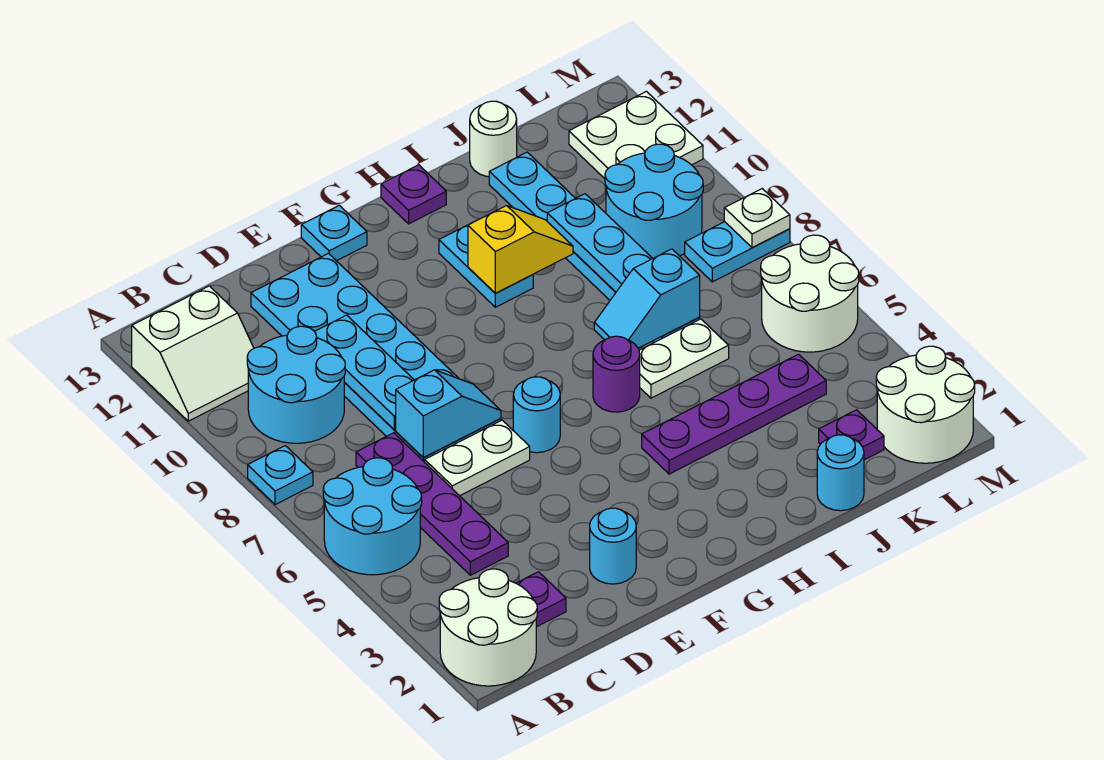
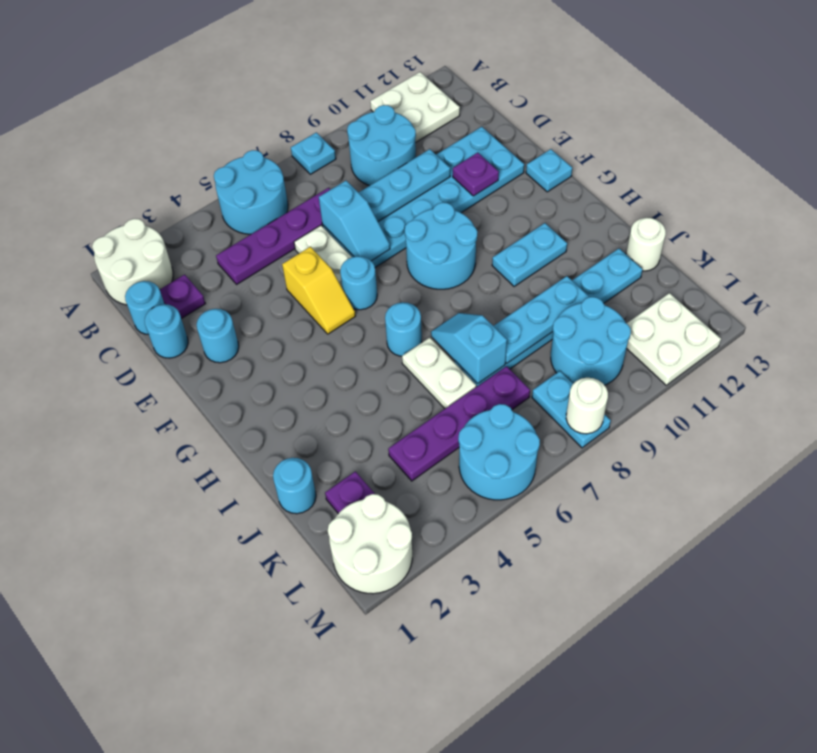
white 2x2 slope [132,286,254,421] -> white 2x2 plate [370,72,460,143]
none -> cyan 1x1 round brick [125,281,164,334]
none -> cyan 1x1 round brick [145,304,188,358]
none -> cyan 2x2 round brick [405,202,477,289]
purple 1x4 plate [642,354,826,474] -> purple 1x4 plate turned to [388,366,530,481]
purple 1x1 round brick [593,336,640,412] -> cyan 1x1 round brick [385,302,422,356]
yellow 1x2 slope [468,206,573,293] -> yellow 1x2 slope moved to [282,247,355,334]
purple 1x1 plate [381,165,446,224] -> purple 1x1 plate moved to [453,153,499,196]
white 2x2 round brick [761,235,859,352] -> cyan 2x2 round brick [458,404,540,500]
white 1x1 plate [724,189,790,248] -> white 1x1 round brick [566,378,608,434]

